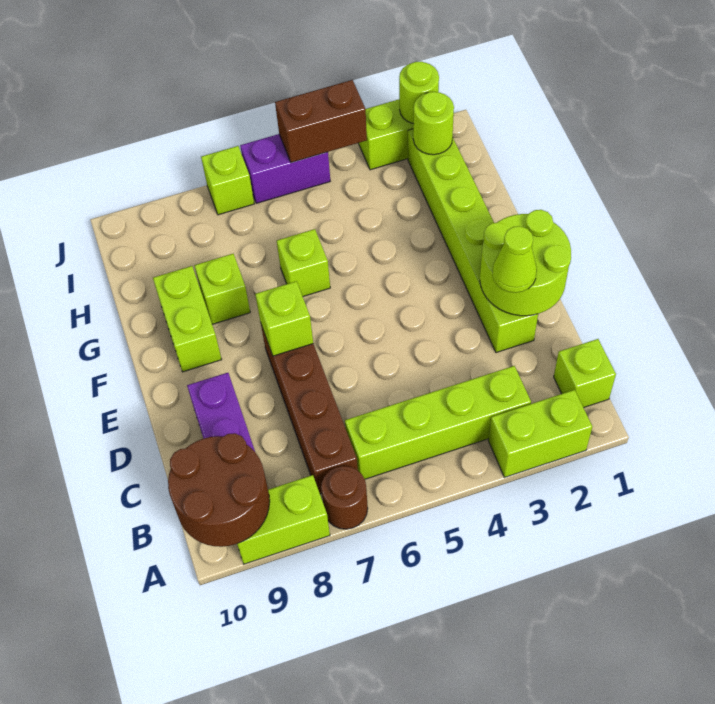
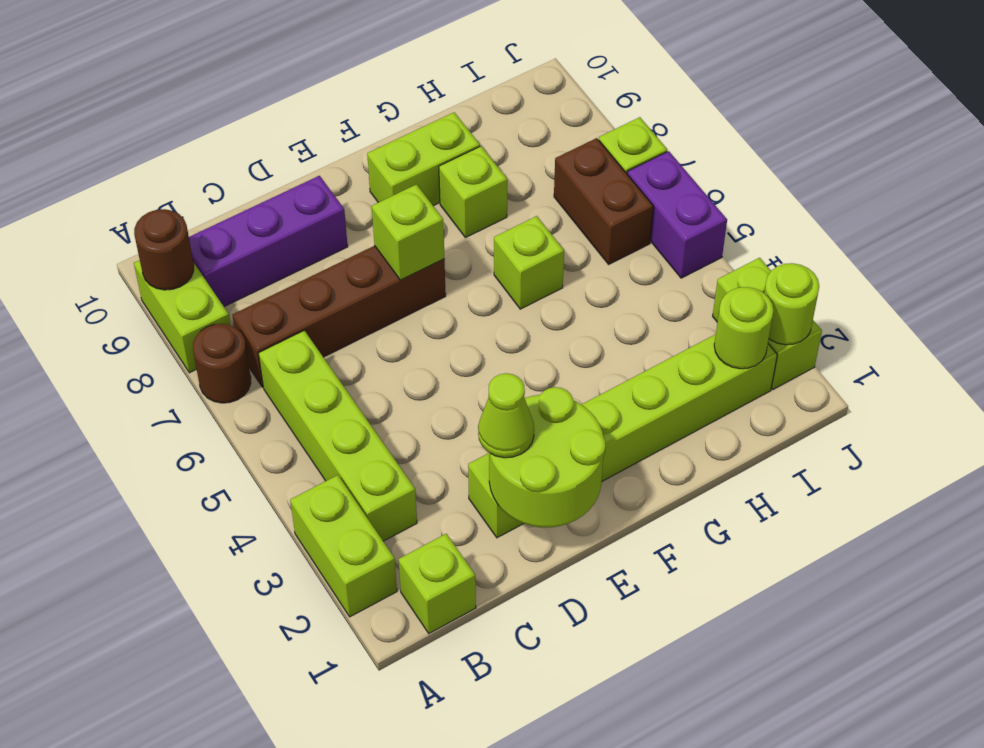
brown 2x2 round brick [168,433,270,547] -> brown 1x1 round brick [134,209,194,290]
brown 1x2 brick [275,80,367,163] -> brown 1x2 brick moved to [554,138,653,264]

